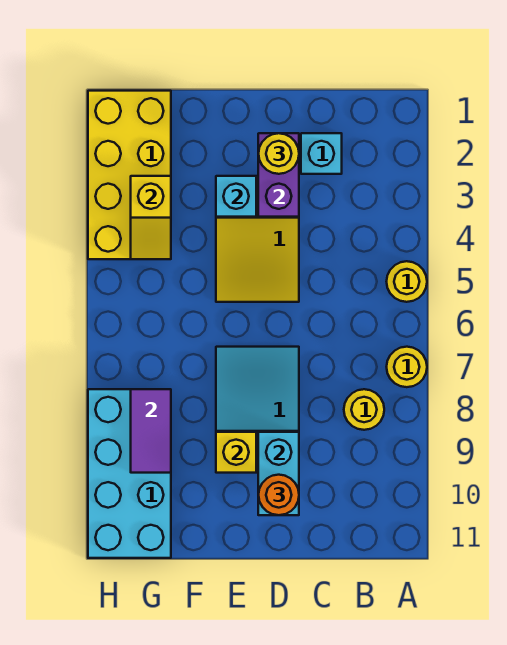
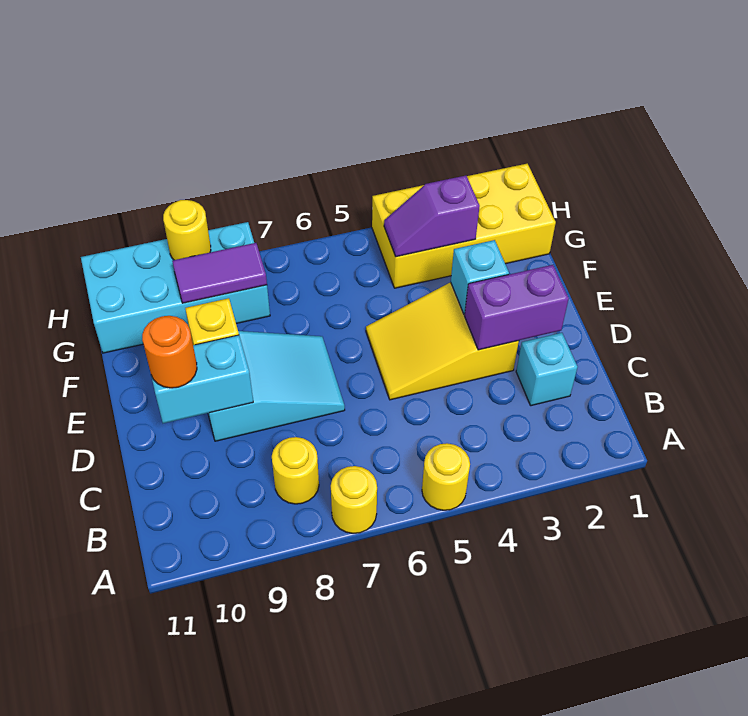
yellow 1x1 round brick [259,133,299,174] -> yellow 1x1 round brick moved to [163,200,211,260]
yellow 1x2 slope [131,176,171,259] -> purple 1x2 slope [384,176,480,257]

